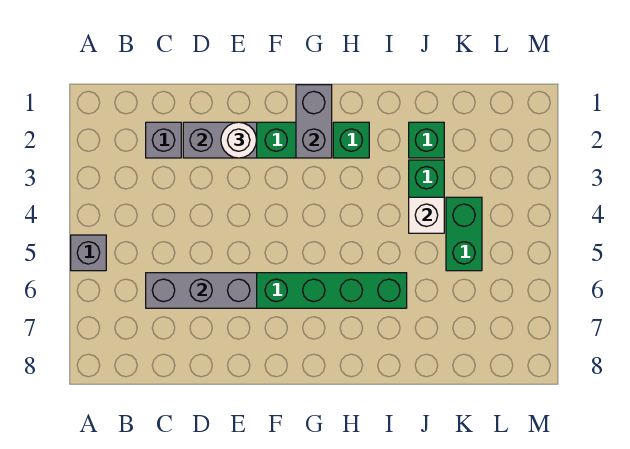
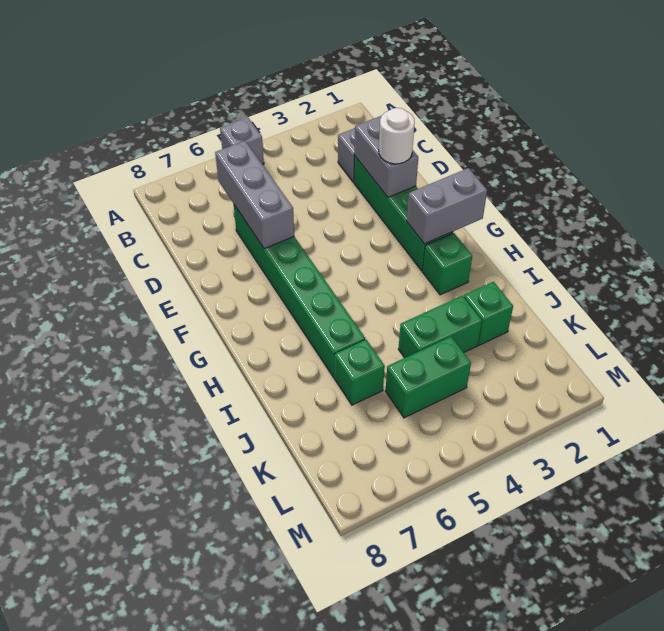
white 1x1 brick [409,197,444,233] -> none
none -> green 1x1 brick [334,339,385,405]

